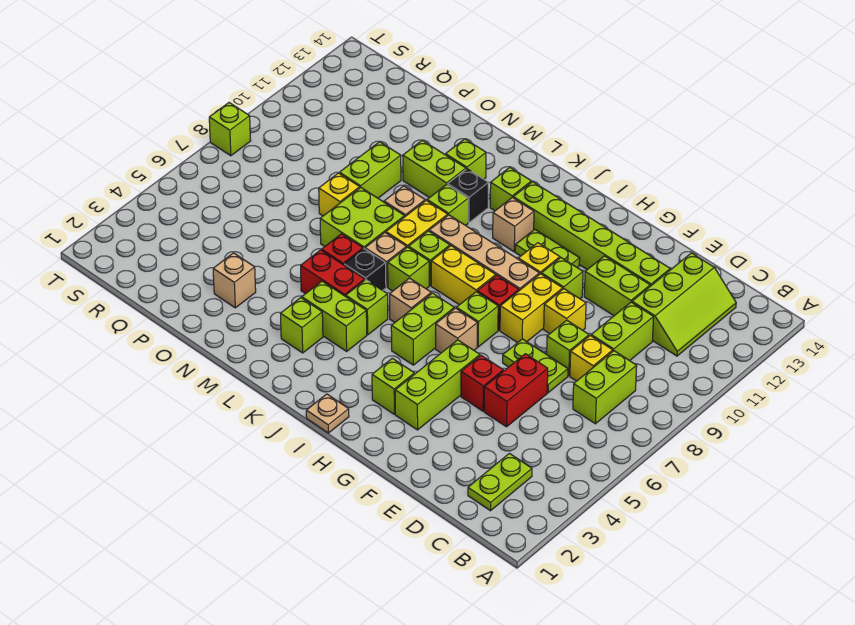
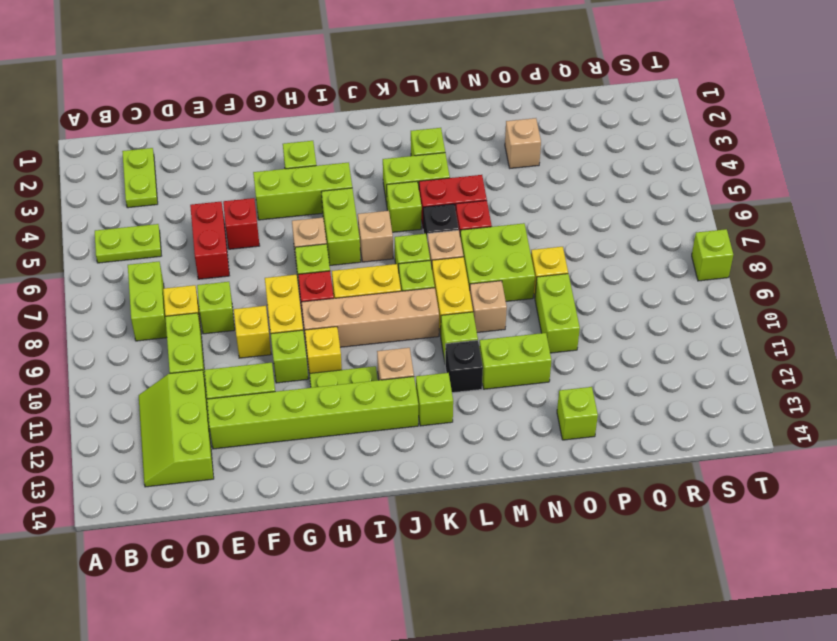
lime 1x2 plate [503,339,568,393] -> lime 1x2 plate moved to [95,224,161,263]
lime 1x3 brick [395,340,480,430] -> lime 1x3 brick turned to [253,163,352,220]
tan 1x1 plate [306,394,349,433] -> none
lime 1x1 brick [446,139,486,179] -> lime 1x1 brick moved to [557,387,598,440]

